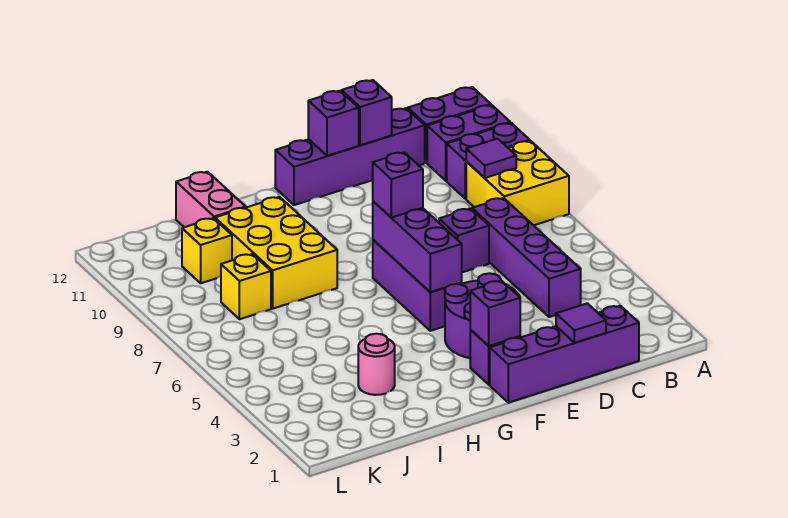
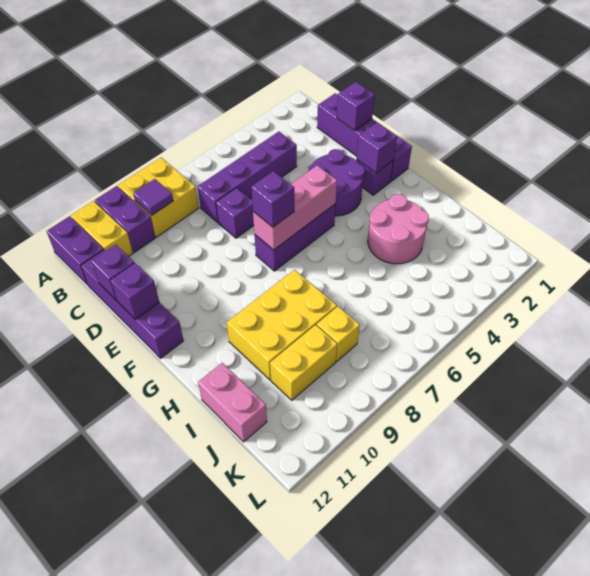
purple 1x2 brick [427,105,510,181] -> yellow 1x2 brick [71,201,133,256]
purple 1x1 tile [556,303,606,343] -> purple 1x1 brick [337,82,375,131]
purple 1x3 brick [373,201,462,292] -> pink 1x3 brick [253,165,337,250]
pink 1x1 round brick [358,334,395,395] -> pink 2x2 round brick [368,194,429,264]
pink 1x2 brick [176,172,246,227] -> pink 1x2 brick turned to [198,363,267,442]
yellow 1x1 brick [182,218,232,283] -> yellow 1x2 brick [270,325,337,400]

